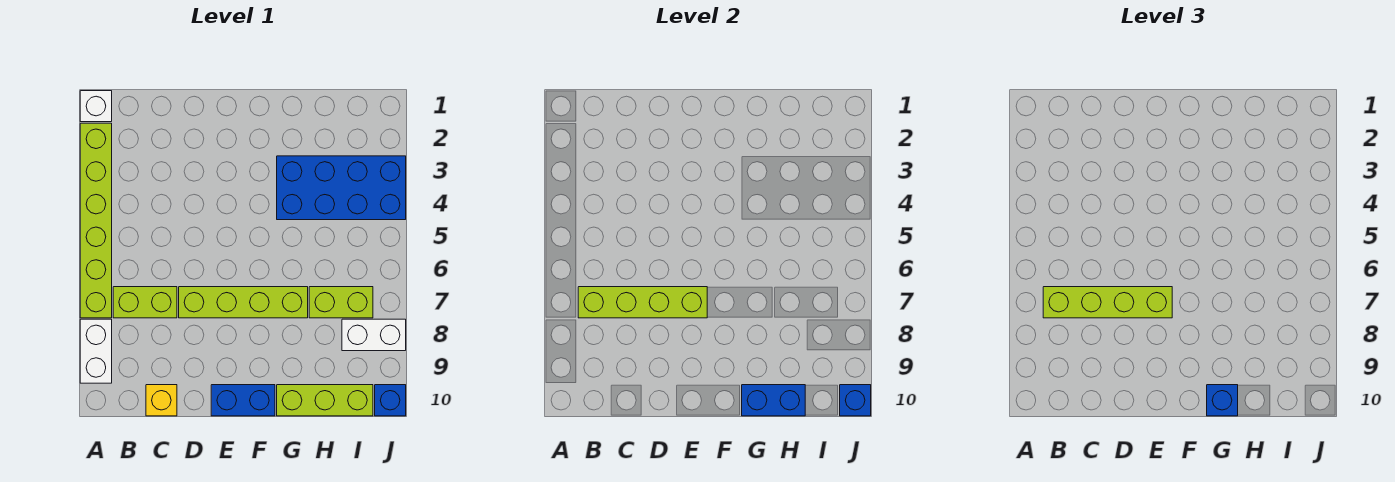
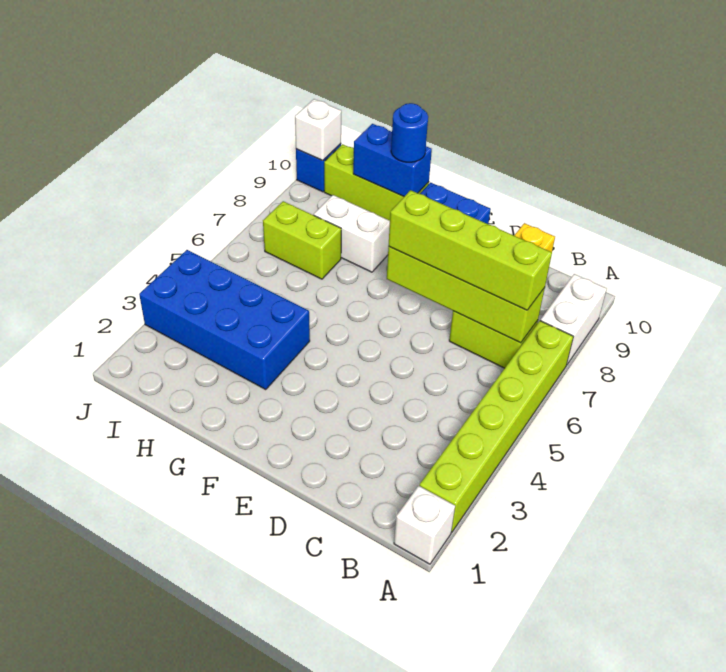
lime 1x4 brick [179,287,308,318] -> none
blue 1x1 brick [1207,385,1238,416] -> blue 1x1 round brick [391,103,428,162]
white 1x2 brick [342,319,406,351] -> white 1x2 brick moved to [314,195,390,272]
blue 1x1 brick [840,385,871,416] -> white 1x1 brick [295,99,341,161]

